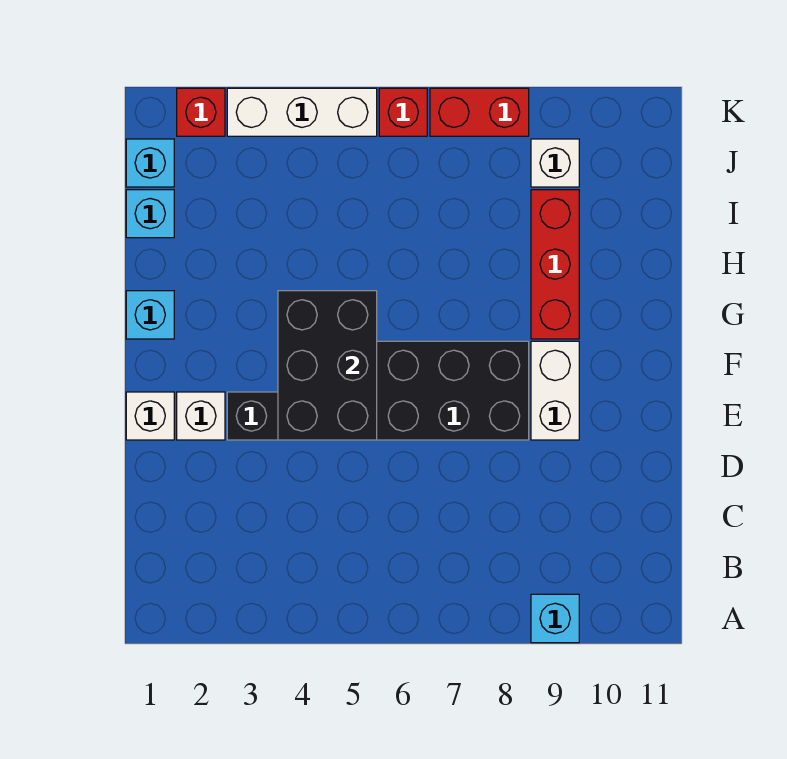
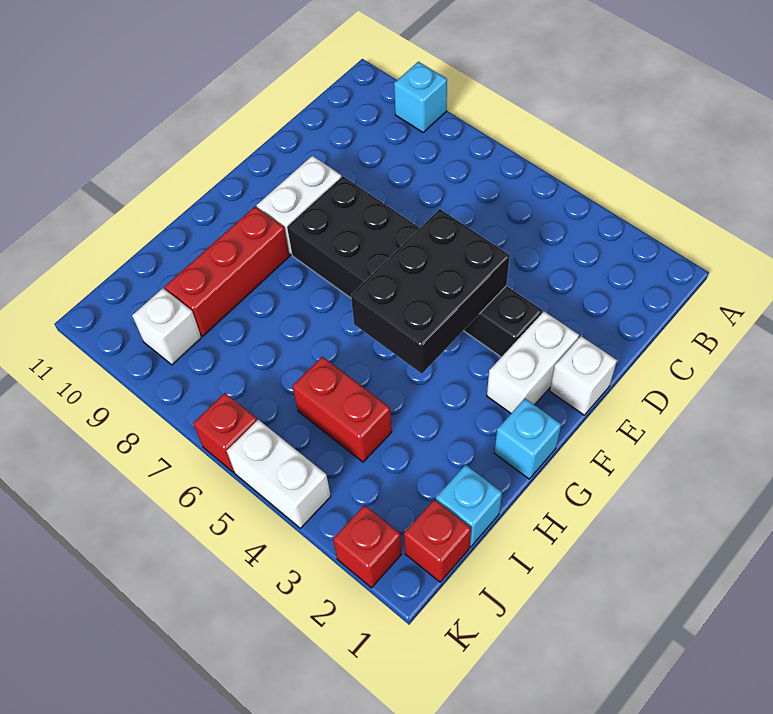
white 1x1 brick [177,392,225,440] -> white 1x2 brick [487,311,579,413]
cyan 1x1 brick [126,139,174,187] -> red 1x1 brick [404,499,471,582]
white 1x3 brick [227,88,377,136] -> white 1x2 brick [227,420,331,528]
red 1x2 brick [430,88,529,136] -> red 1x2 brick moved to [292,357,392,462]

